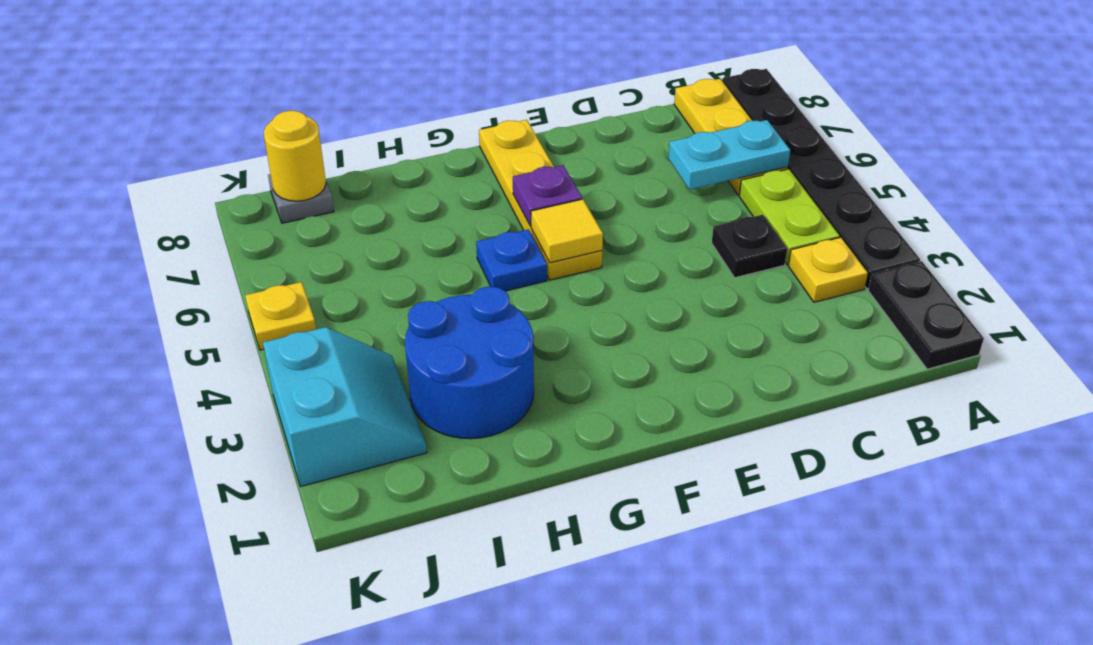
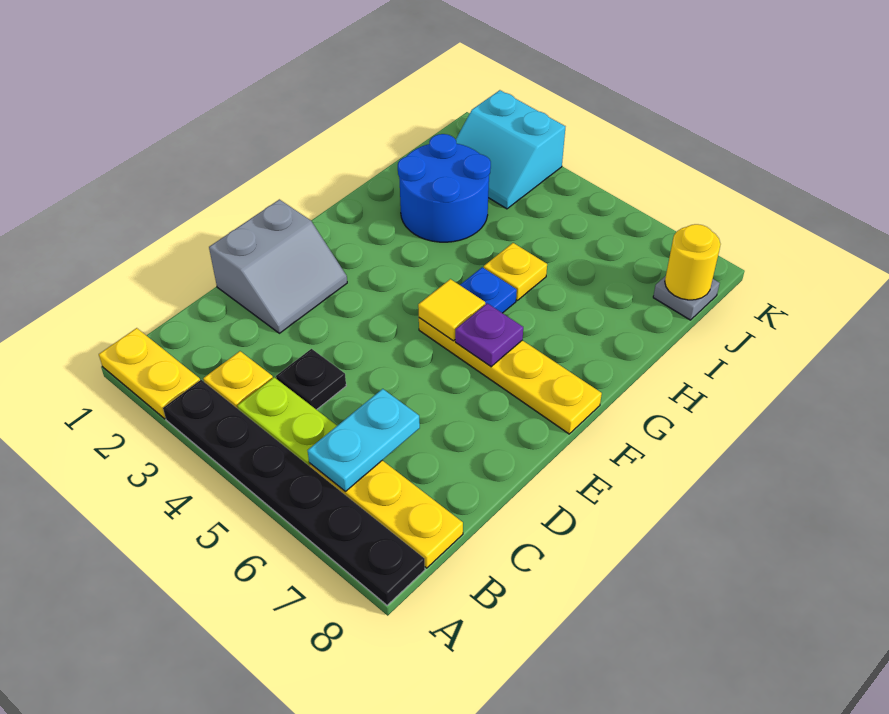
black 1x2 plate [868,261,984,369] -> yellow 1x2 plate [99,328,200,419]
none -> grey 2x2 slope [209,199,347,333]
yellow 1x1 plate [245,282,316,350] -> yellow 1x1 plate moved to [484,243,547,300]

